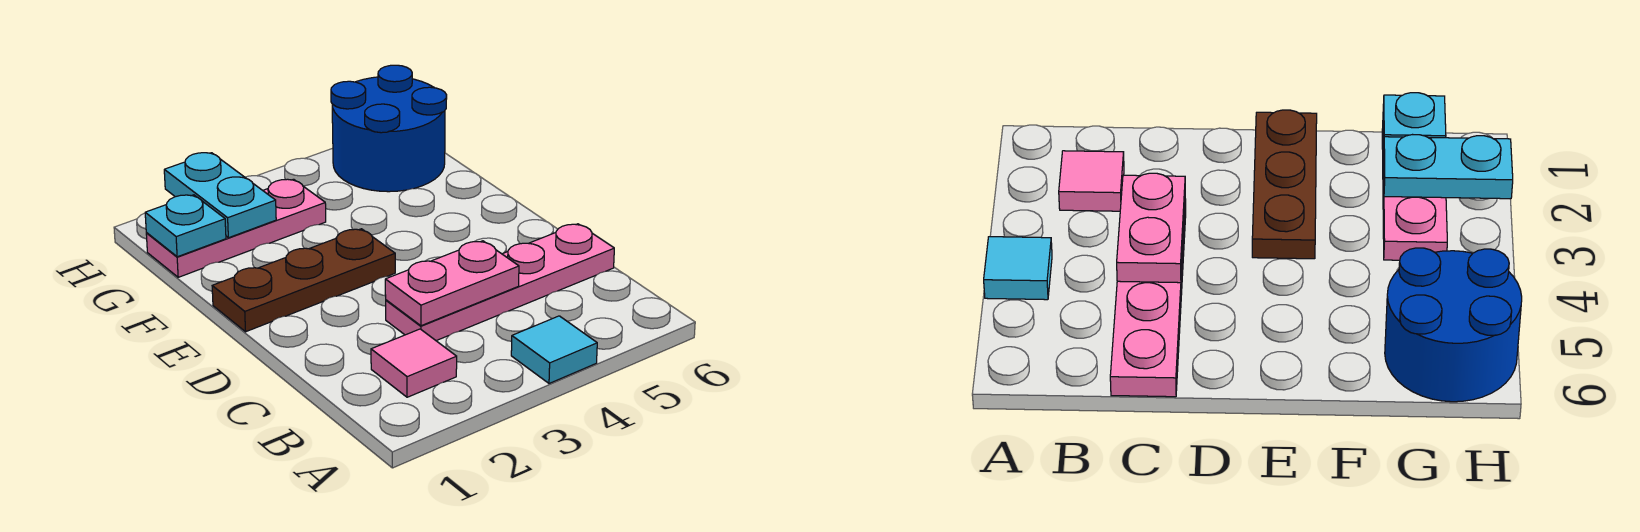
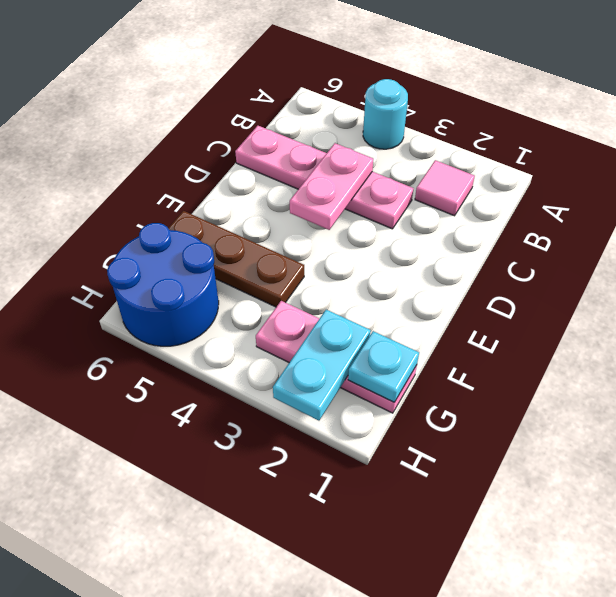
cyan 1x1 tile [511,316,597,383] -> cyan 1x1 round brick [363,79,408,149]
pink 1x2 plate [385,241,519,326] -> pink 1x2 plate turned to [290,143,373,230]
brown 1x3 plate [212,229,395,332] -> brown 1x3 plate moved to [168,211,304,307]

